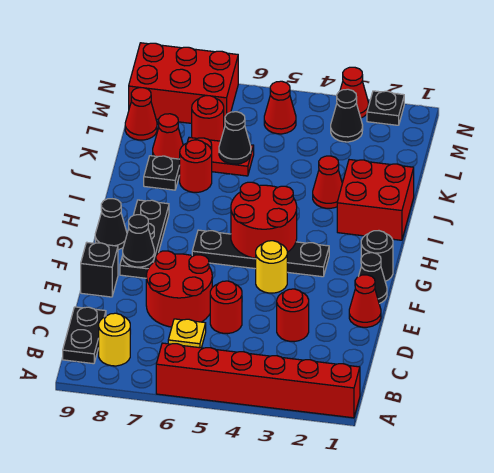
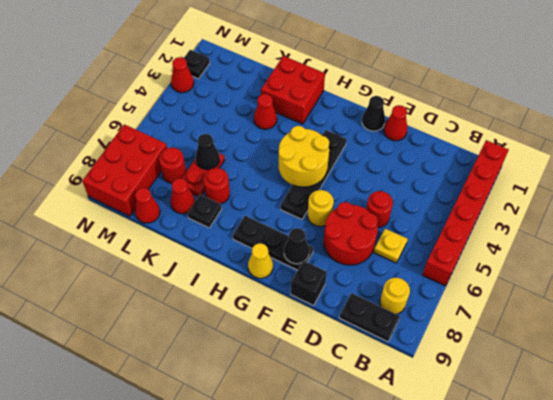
red 1x1 round brick [277,289,309,342] -> none
yellow 1x1 round brick [256,241,287,293] -> yellow 1x1 round brick moved to [308,190,334,226]
black 1x1 round brick [361,231,393,281] -> none
red 2x2 round brick [231,182,297,258] -> yellow 2x2 round brick [279,126,329,187]
black 1x1 cone [95,199,127,250] -> yellow 1x1 cone [248,243,273,278]
black 1x1 cone [331,89,363,142] -> none
red 1x1 cone [264,81,296,134] -> none

